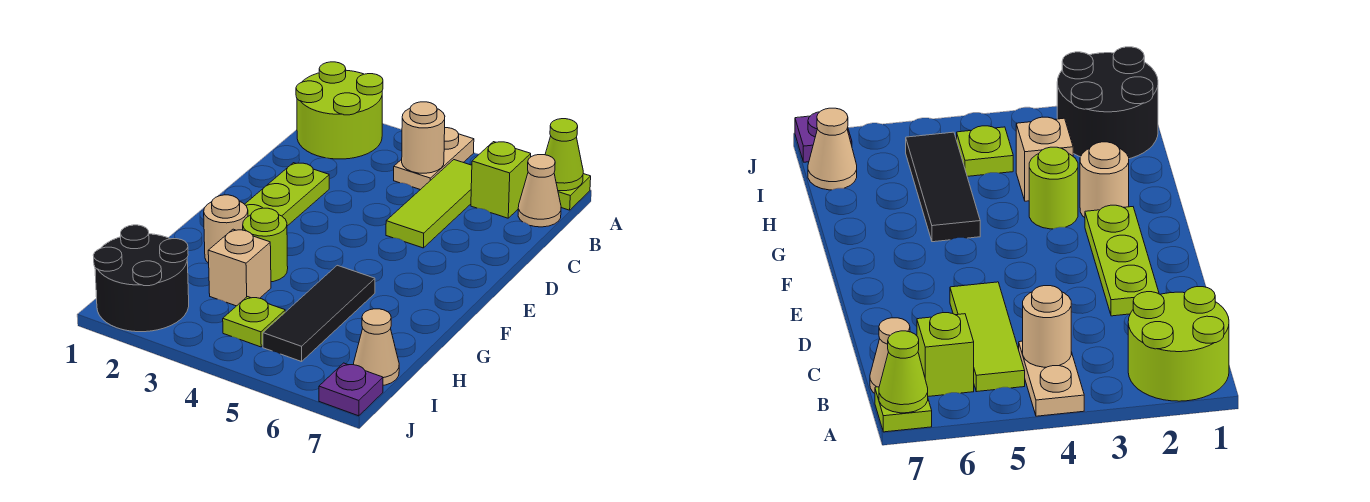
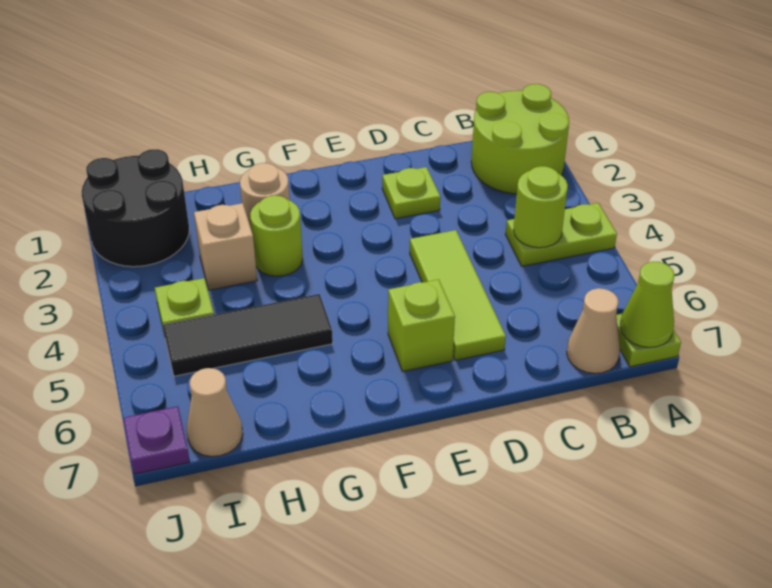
tan 1x2 plate [394,128,474,190] -> lime 1x2 plate [505,203,617,266]
tan 1x1 round brick [402,102,445,173] -> lime 1x1 round brick [513,166,568,248]
lime 1x3 tile [386,160,472,248] -> lime 1x3 tile turned to [410,230,506,360]
lime 1x1 brick [471,142,531,218] -> lime 1x1 brick moved to [388,279,455,371]
lime 1x3 plate [245,163,329,226] -> lime 1x1 plate [382,167,440,219]

